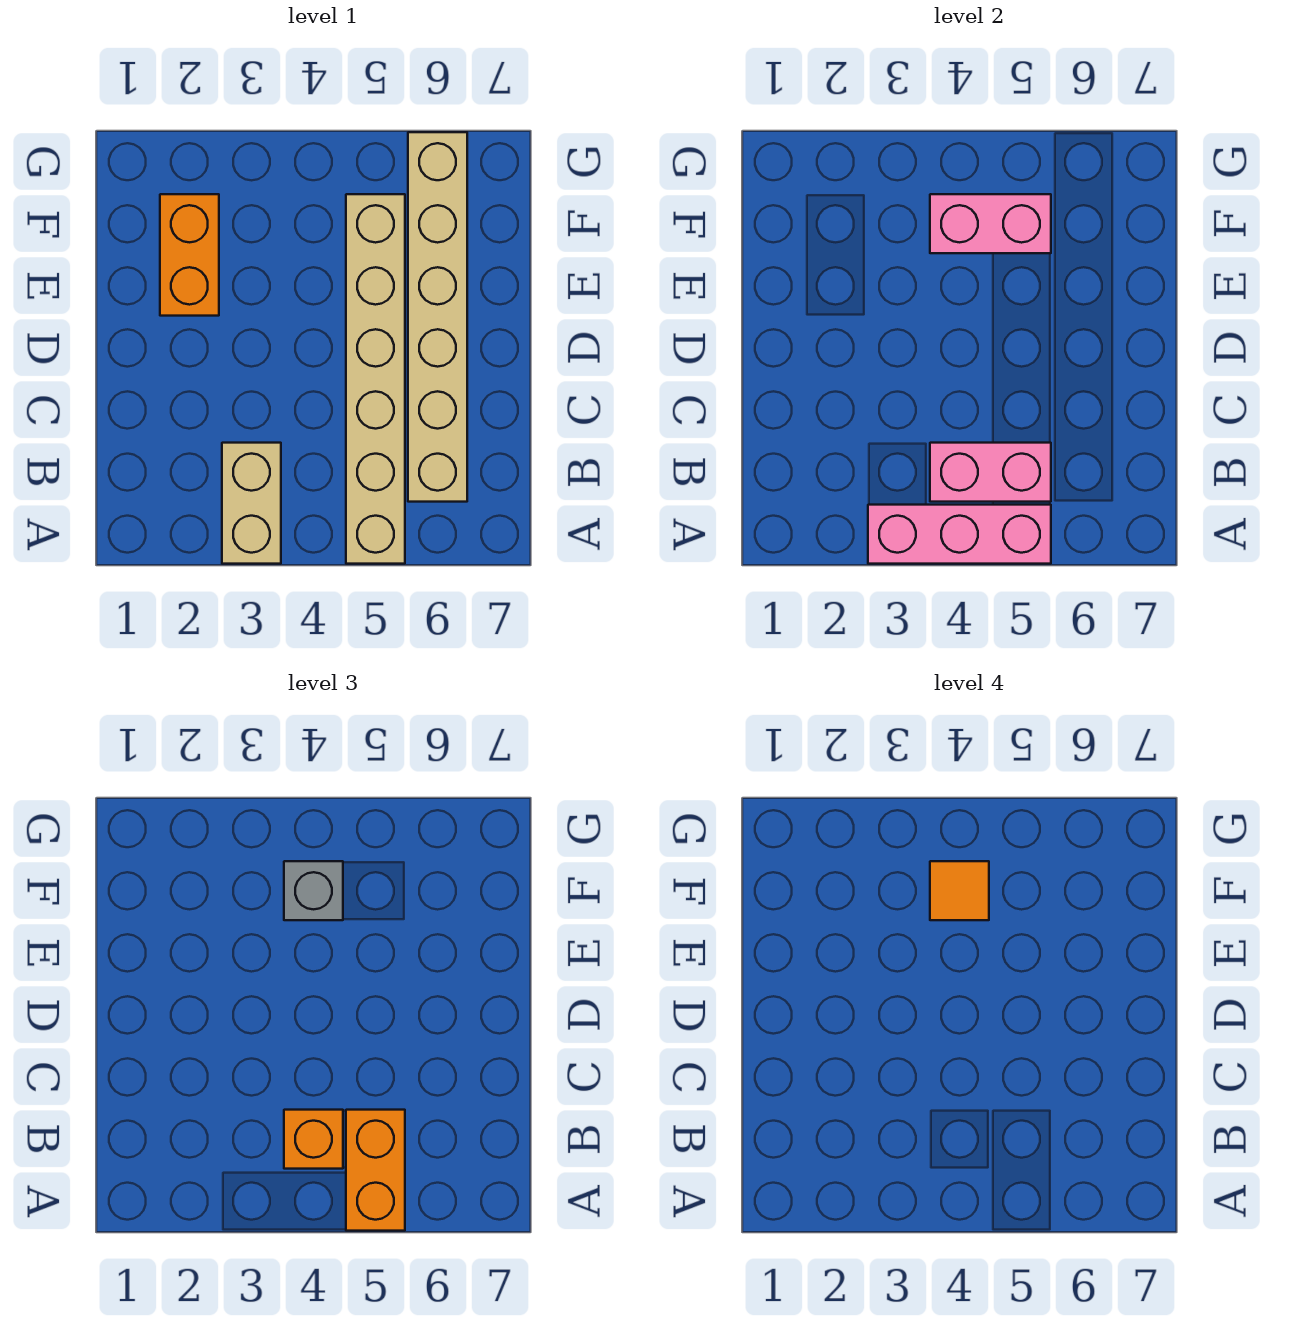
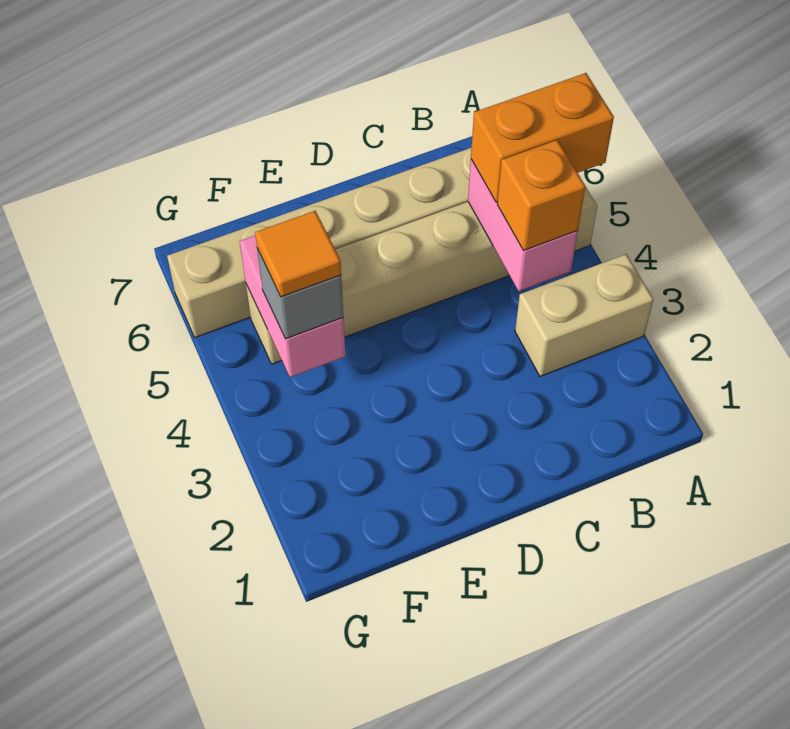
pink 1x3 brick [868,505,1051,564] -> none
orange 1x2 brick [160,194,219,316] -> none

